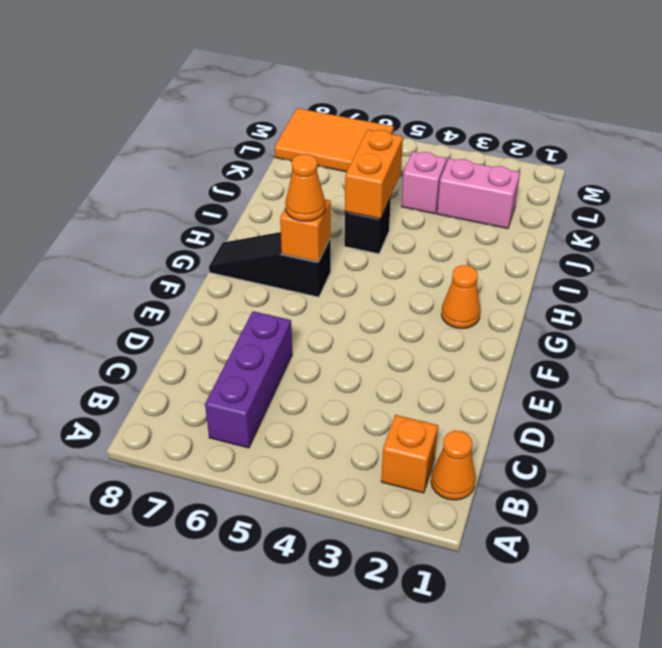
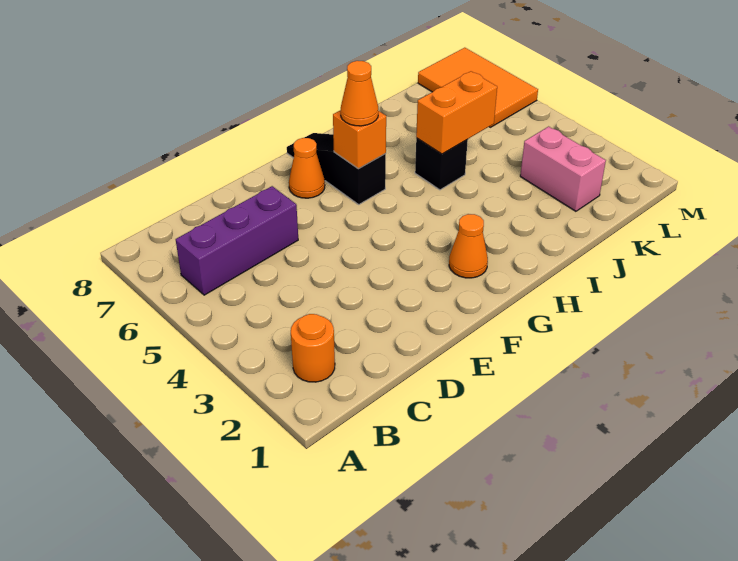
orange 1x1 cone [431,431,476,500] -> orange 1x1 cone moved to [289,138,325,198]
orange 1x1 brick [381,415,438,493] -> orange 1x1 round brick [291,314,335,382]
pink 1x1 brick [401,152,447,214] -> none

